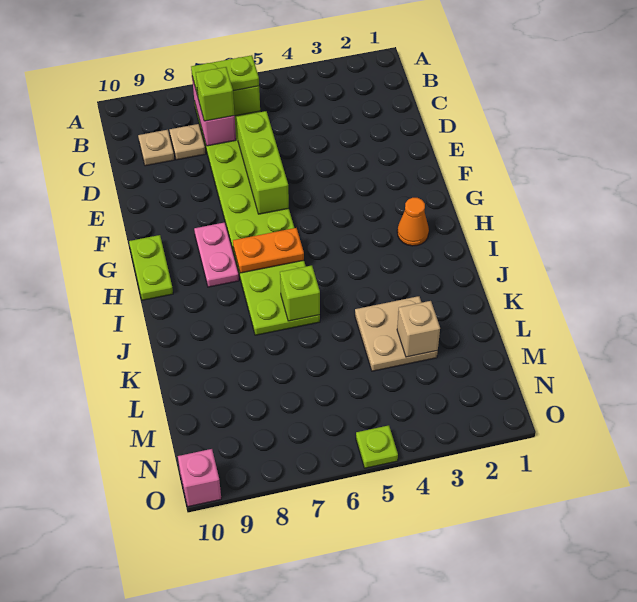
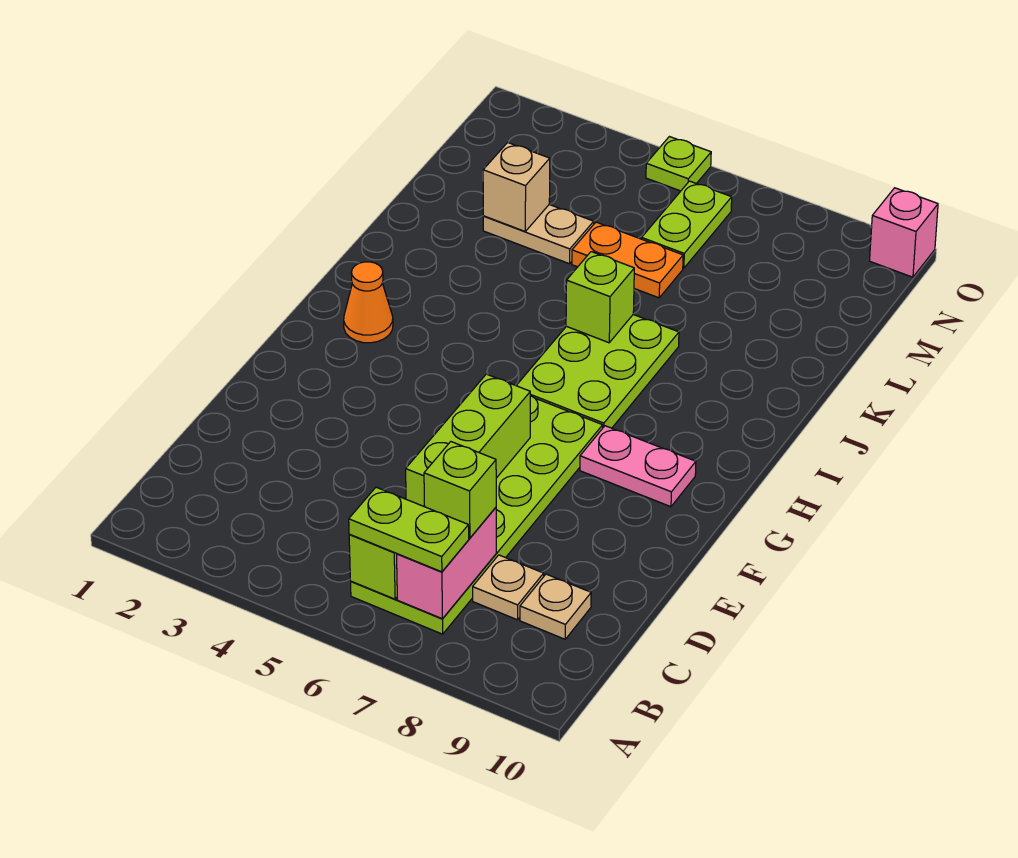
pink 1x2 plate [194,222,239,287] -> pink 1x2 plate turned to [580,426,696,507]
lime 1x2 plate [129,235,173,300] -> lime 1x2 plate moved to [642,181,732,268]
orange 1x2 plate [233,228,304,273] -> orange 1x2 plate moved to [572,222,683,298]
tan 2x2 plate [355,296,438,371] -> tan 1x2 plate [483,205,594,264]

